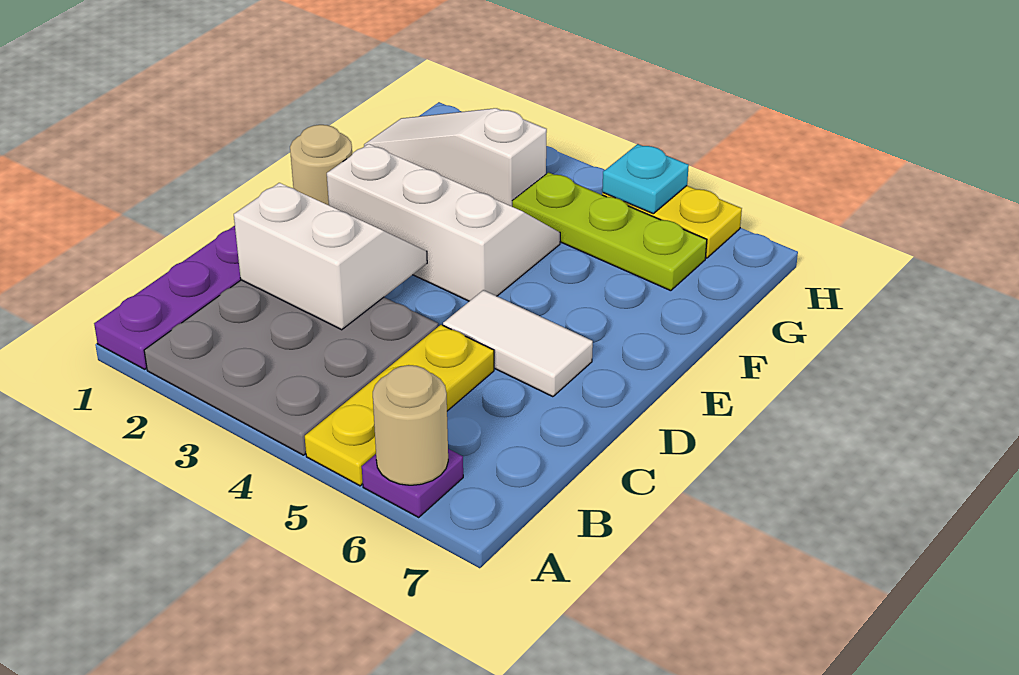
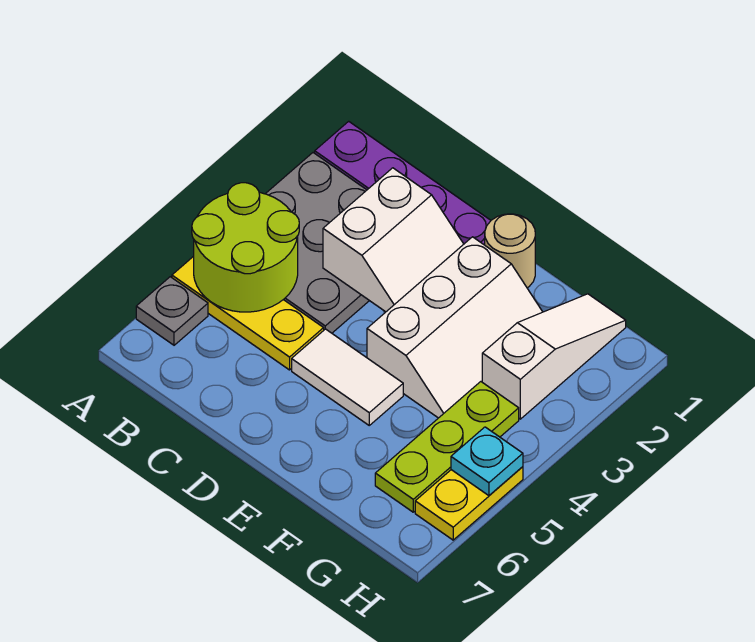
none -> lime 2x2 round brick [192,183,299,312]
purple 1x1 plate [362,449,463,517] -> grey 1x1 plate [136,277,208,345]
tan 1x1 round brick [373,365,448,485] -> none
white 1x2 tile [443,290,593,397] -> white 1x2 tile turned to [292,329,403,425]

